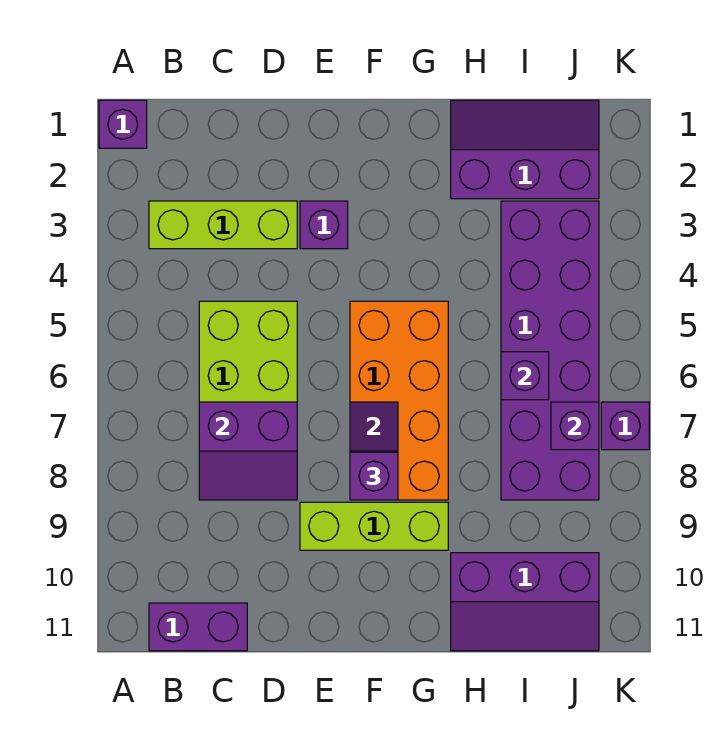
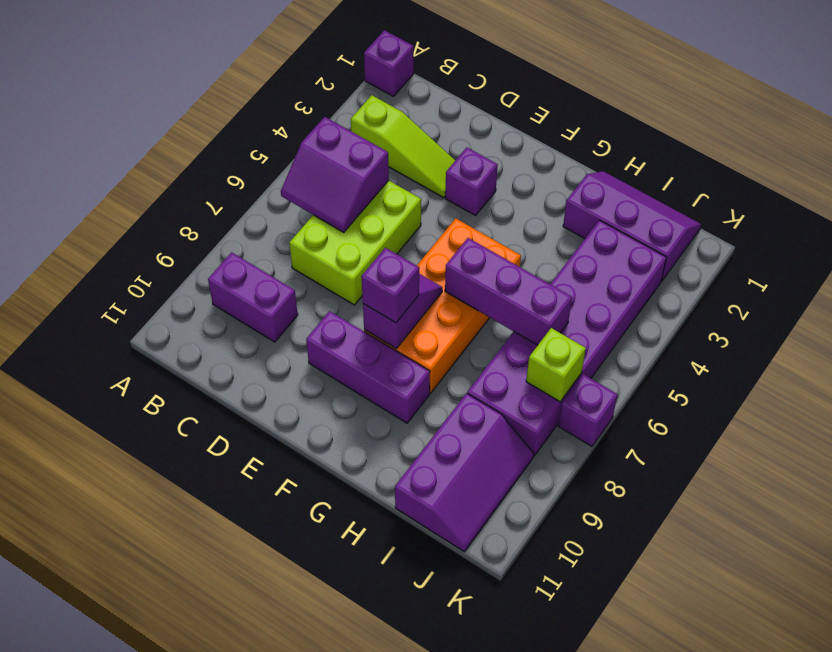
lime 1x3 brick [149,201,297,249] -> lime 1x3 slope [351,95,455,198]
purple 1x2 brick [149,603,247,651] -> purple 1x2 brick moved to [208,252,298,342]
purple 2x2 slope [199,402,297,500] -> purple 2x2 slope moved to [281,117,389,232]
lime 1x3 brick [300,502,448,550] -> purple 1x3 brick [306,311,430,423]
purple 2x3 slope [451,553,599,651] -> purple 2x3 slope turned to [395,393,534,552]
purple 1x1 brick [501,352,549,400] -> purple 1x3 brick [445,238,572,345]
purple 1x1 brick [551,402,599,450] -> lime 1x1 brick [526,328,586,402]

